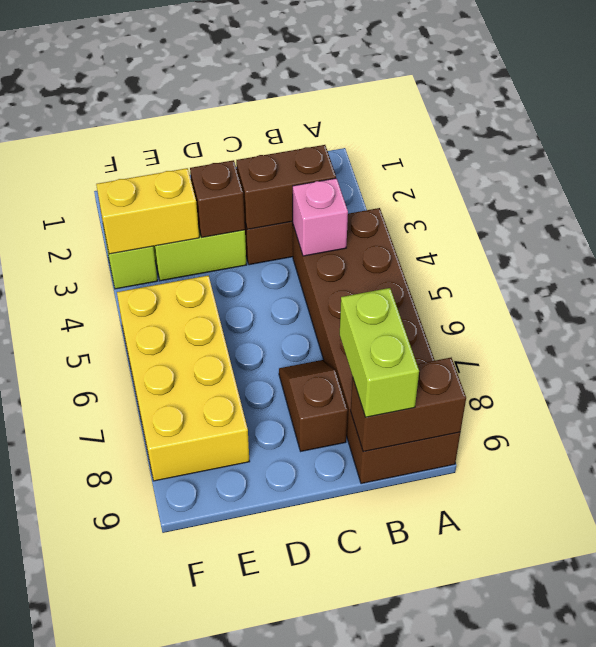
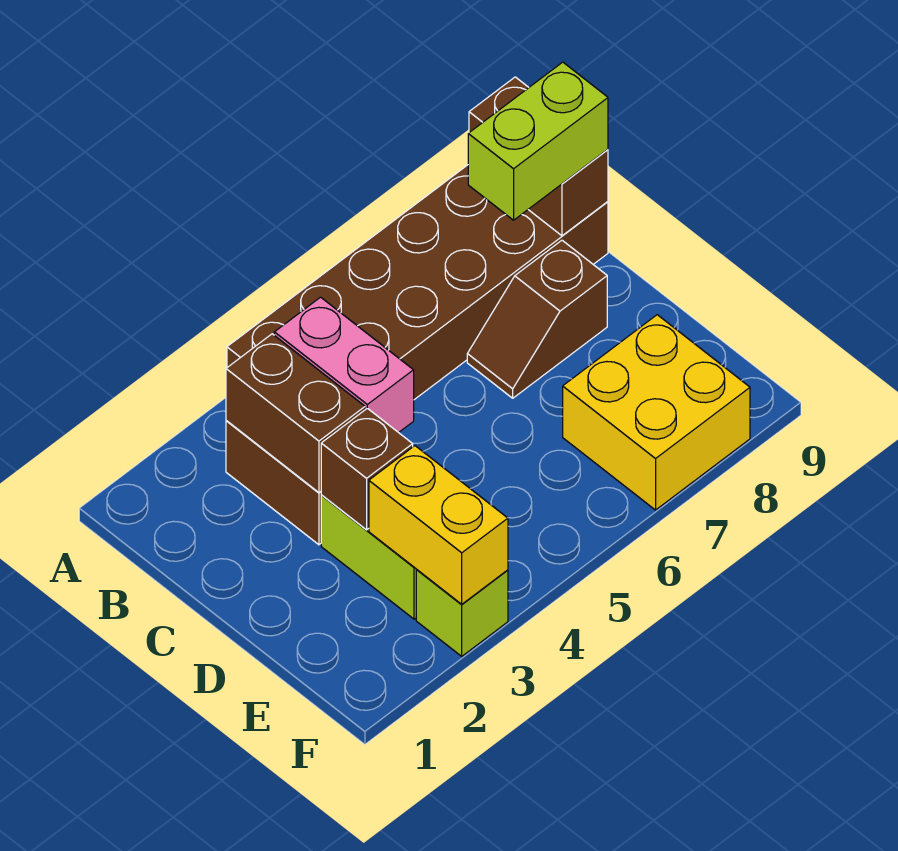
pink 1x1 brick [293,178,348,256] -> pink 1x2 brick [274,297,414,433]
yellow 2x4 brick [117,275,250,481] -> yellow 2x2 brick [563,315,750,510]

